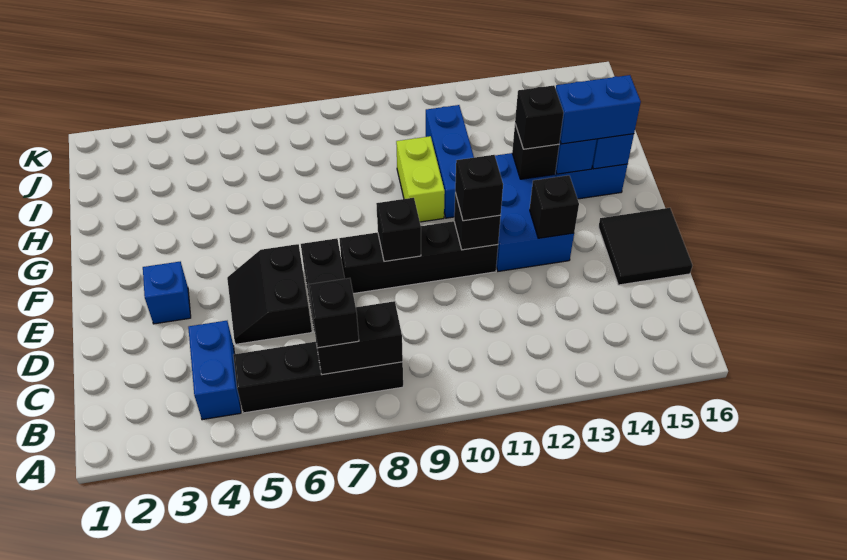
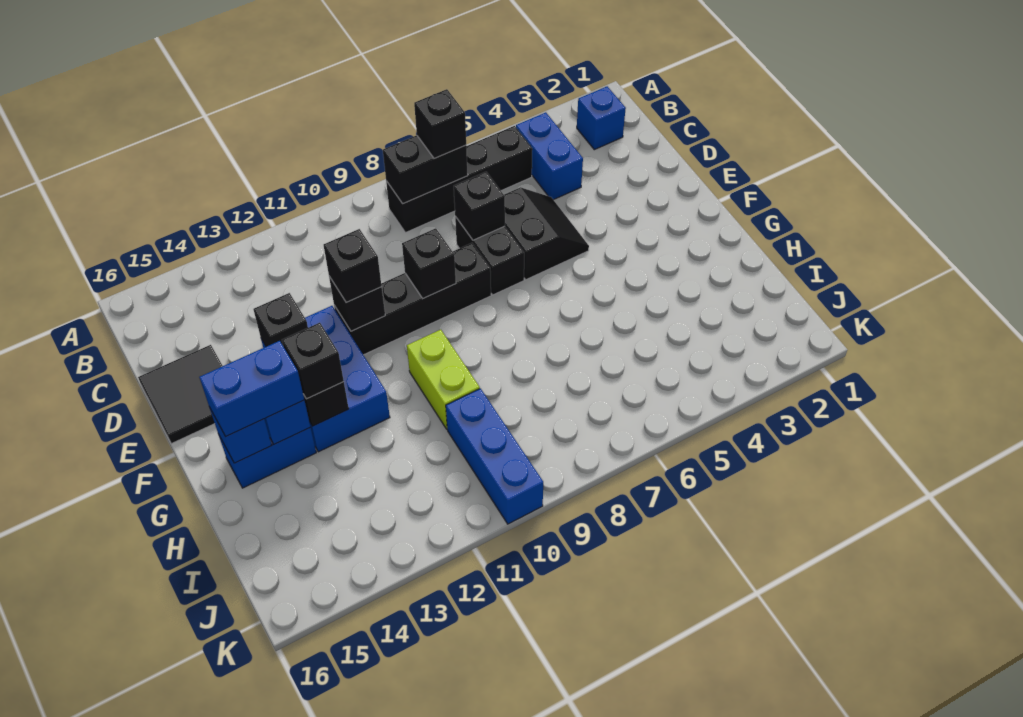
none -> black 1x1 brick [454,172,505,240]
blue 1x1 brick [143,262,191,324] -> blue 1x1 brick moved to [577,86,626,150]
blue 1x3 brick [426,105,474,218] -> blue 1x3 brick moved to [446,389,543,524]

